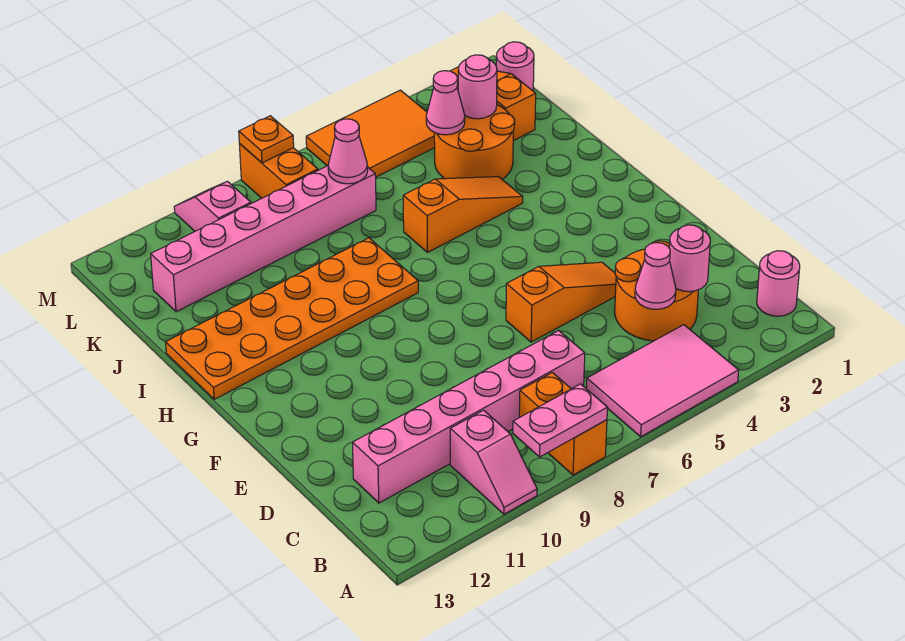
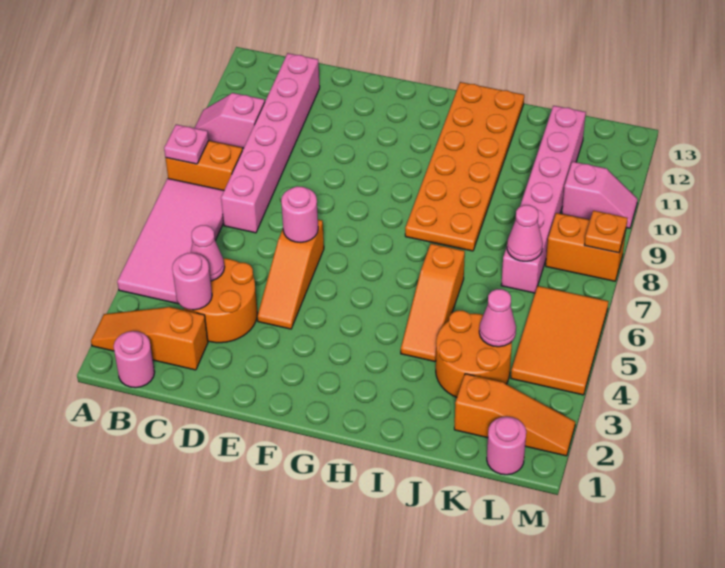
none -> orange 1x3 slope [91,307,208,370]
pink 2x3 tile [587,325,739,437] -> pink 2x4 tile [117,178,224,304]
pink 1x2 plate [513,384,607,457] -> pink 1x1 plate [164,124,209,164]
pink 1x1 round brick [458,55,497,119] -> pink 1x1 round brick moved to [281,186,318,242]

